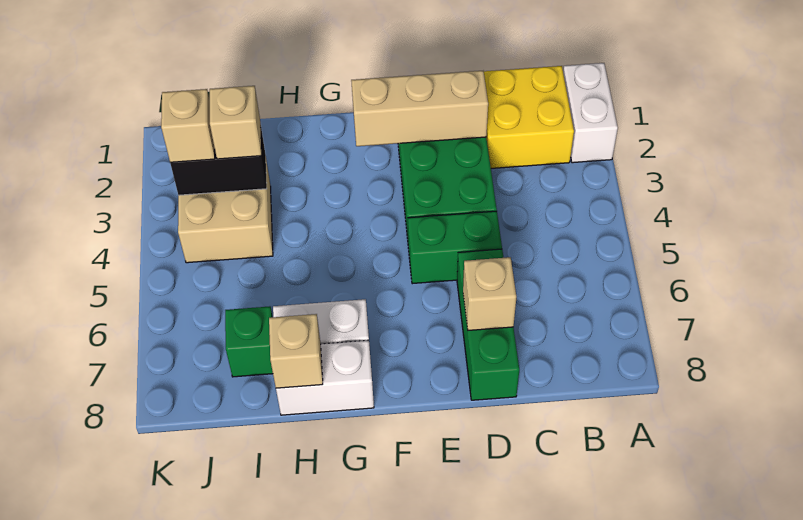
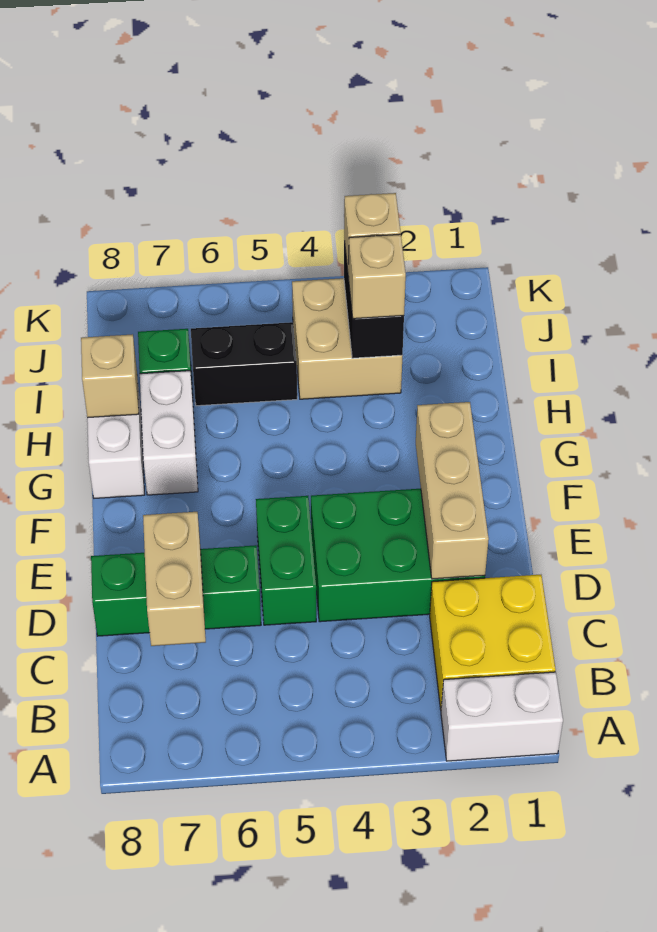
tan 1x1 brick [463,257,516,330] -> tan 1x2 brick [143,512,206,646]
none -> black 1x2 brick [191,322,297,406]

